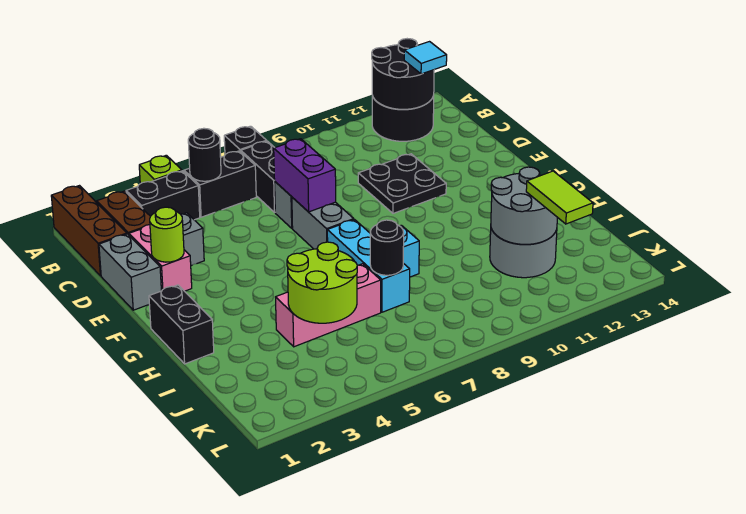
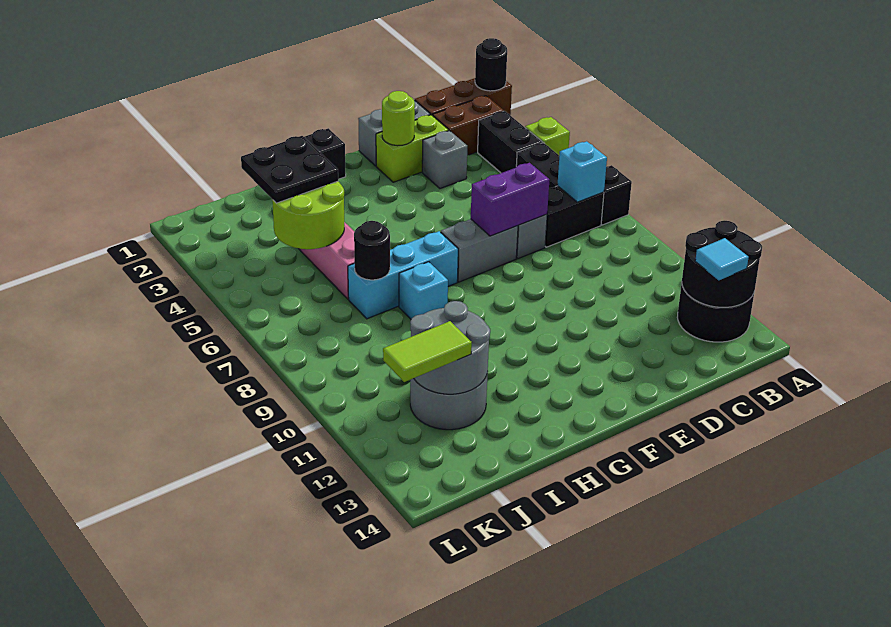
black 1x1 round brick [188,128,221,181] -> black 1x1 round brick moved to [475,38,507,91]
none -> cyan 1x1 brick [557,141,607,202]
pink 1x2 brick [129,225,192,291] -> lime 1x2 brick [376,115,449,182]
black 2x2 plate [358,154,446,213] -> black 2x2 plate moved to [241,136,338,203]

